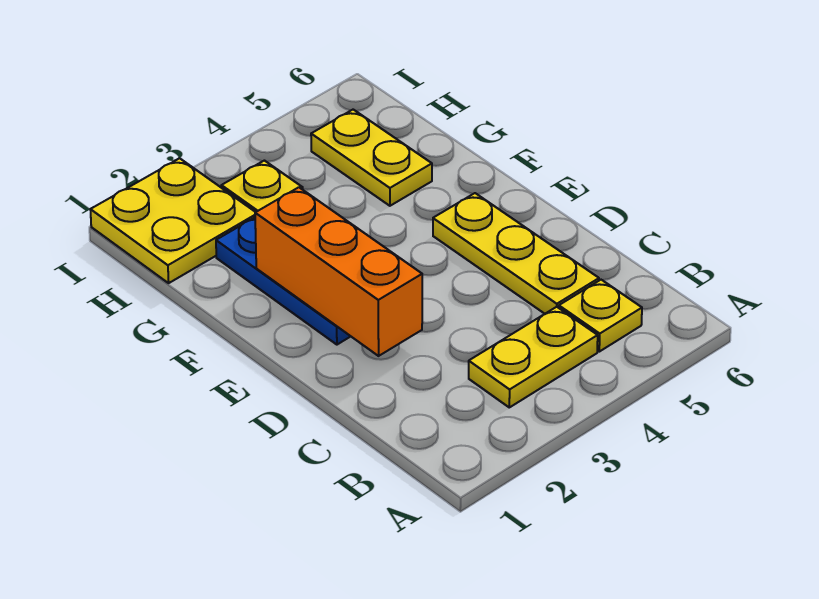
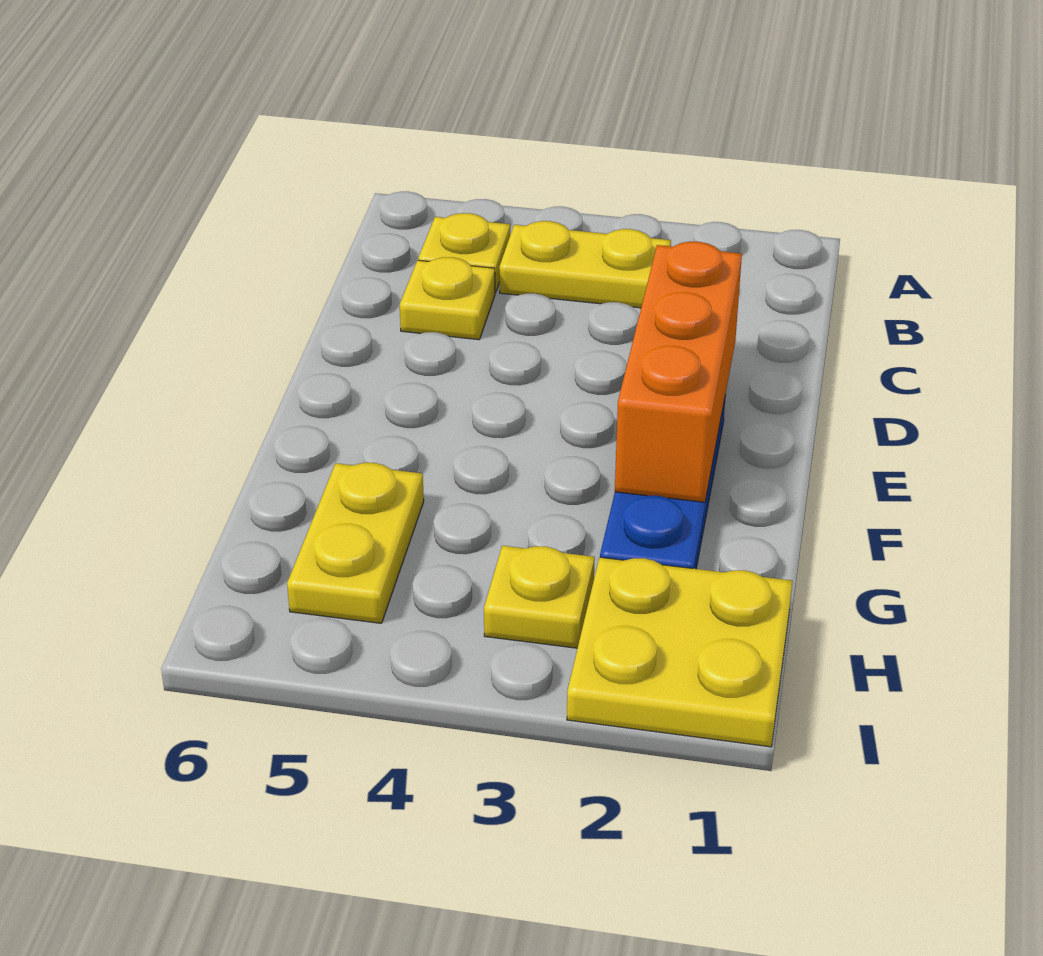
yellow 1x3 plate [433,193,599,314] -> yellow 1x1 plate [400,257,495,340]

